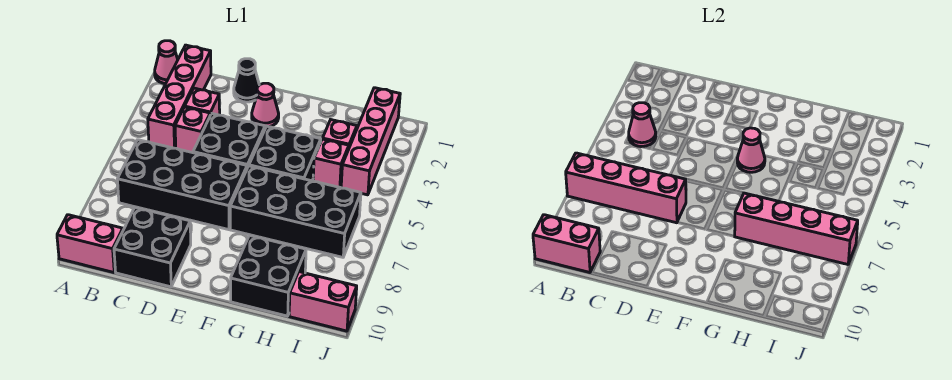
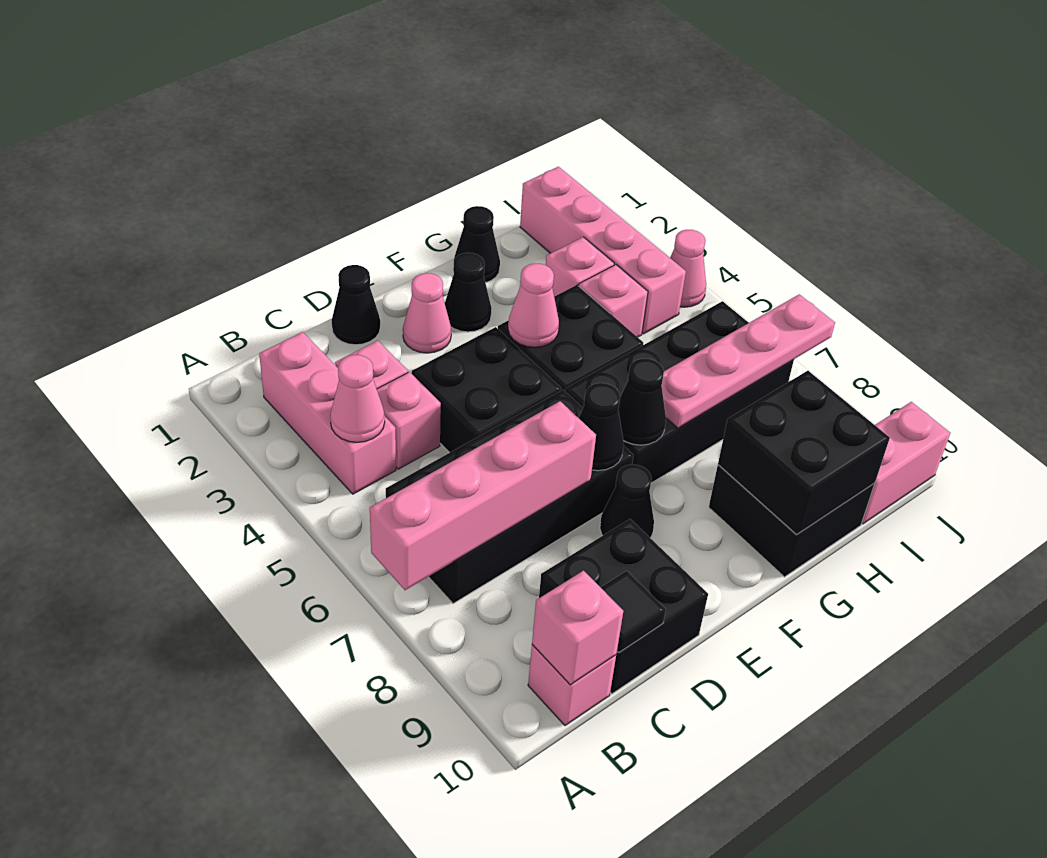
pink 1x1 cone [155,41,178,84] -> pink 1x1 cone moved to [670,230,706,307]
pink 1x2 brick [57,215,123,272] -> pink 1x1 brick [528,645,616,726]
pink 1x2 brick [533,215,600,272] -> pink 1x1 brick [532,571,623,685]
pink 1x4 brick [148,45,211,148] -> pink 1x3 brick [259,332,396,494]
none -> black 1x1 tile [601,571,666,652]
none -> black 1x1 cone [579,383,624,471]
none -> black 1x1 cone [600,465,654,538]
none -> black 1x1 cone [445,253,492,332]
none -> black 1x1 cone [618,359,666,445]
none -> black 1x1 cone [454,206,500,283]
pink 1x4 brick [734,193,858,264] -> pink 1x4 plate [662,294,835,428]
none -> black 2x2 brick [718,371,890,535]

